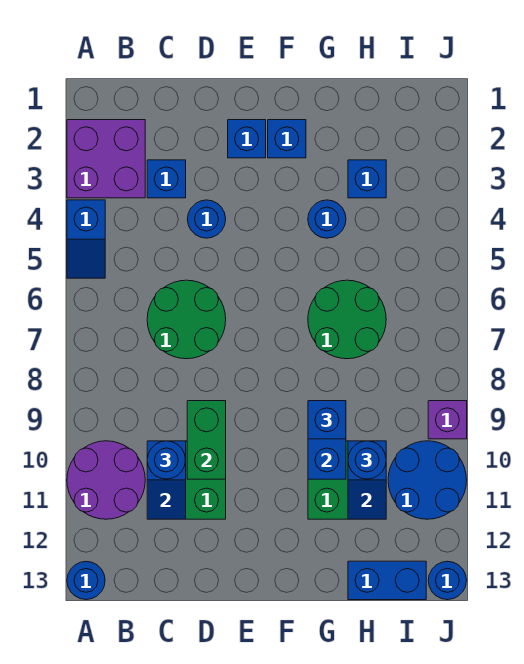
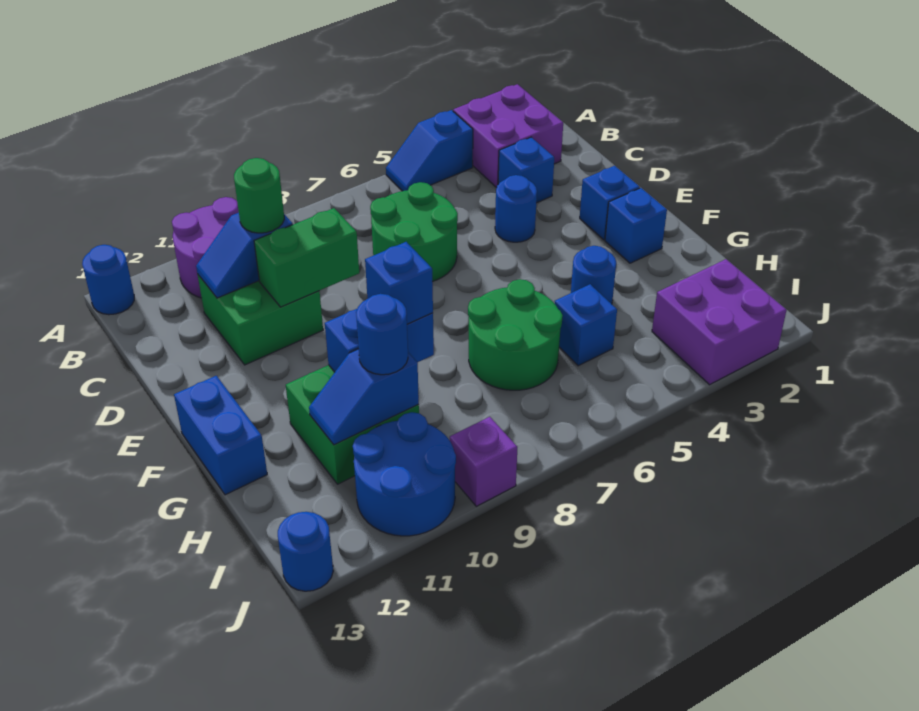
blue 1x1 round brick [147,441,185,479] -> green 1x1 round brick [234,158,284,233]
blue 1x1 brick [348,160,386,198] -> blue 1x1 brick moved to [554,284,617,366]
blue 1x2 brick [348,561,426,600] -> blue 1x2 brick moved to [174,376,267,495]
none -> purple 2x2 brick [652,259,787,385]

